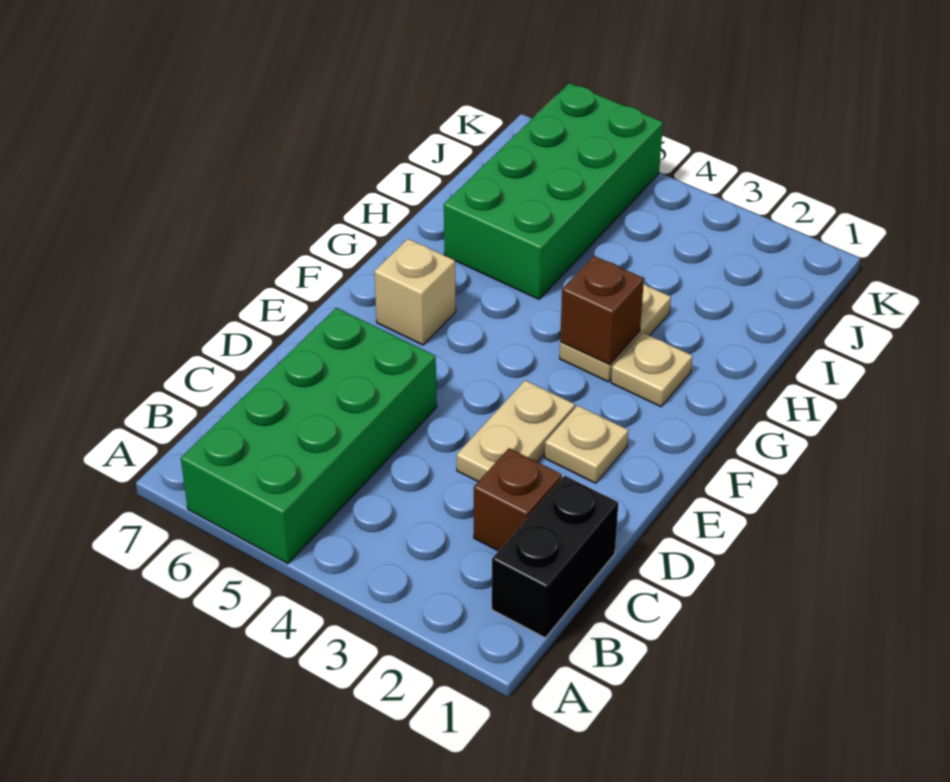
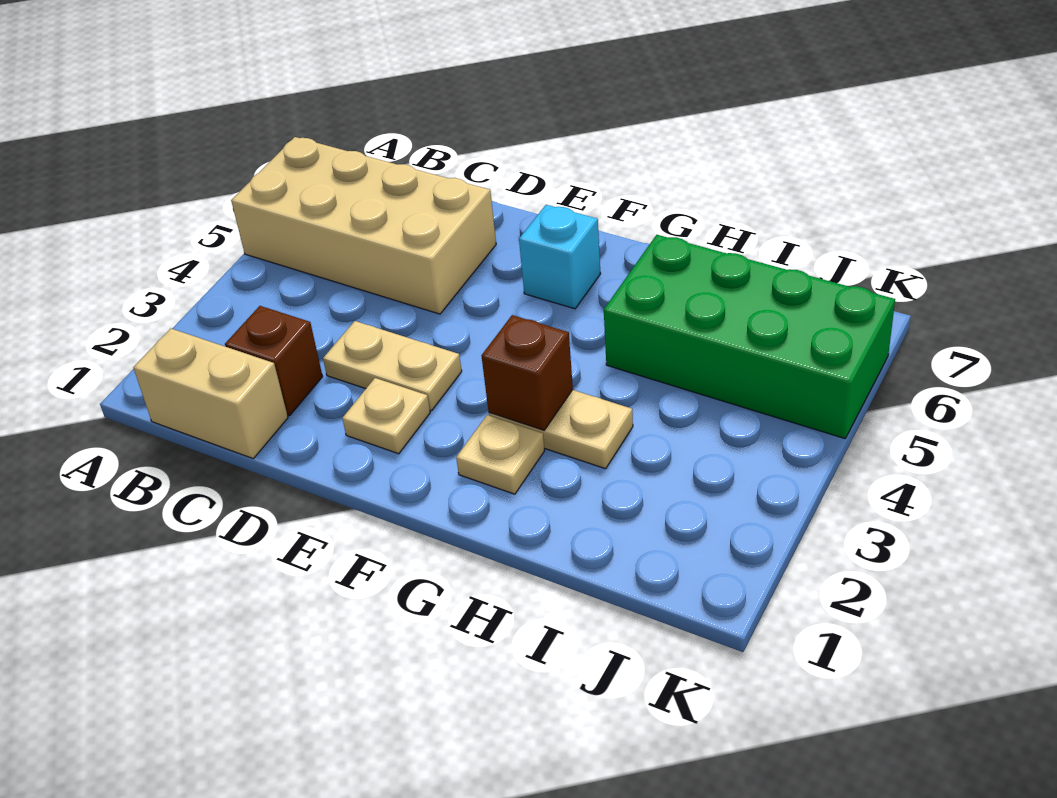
green 2x4 brick [181,308,437,564] -> tan 2x4 brick [231,137,496,314]
black 1x2 brick [492,476,618,638] -> tan 1x2 brick [133,328,288,458]
tan 1x1 brick [374,239,456,345] -> cyan 1x1 brick [519,205,601,309]

